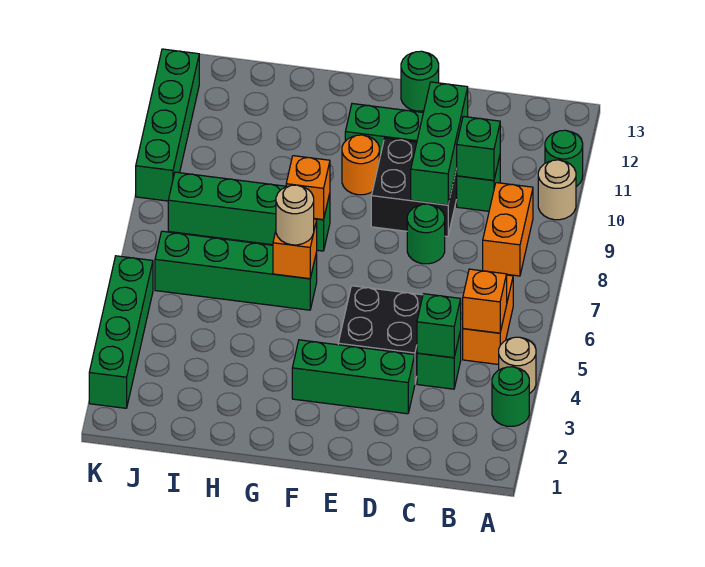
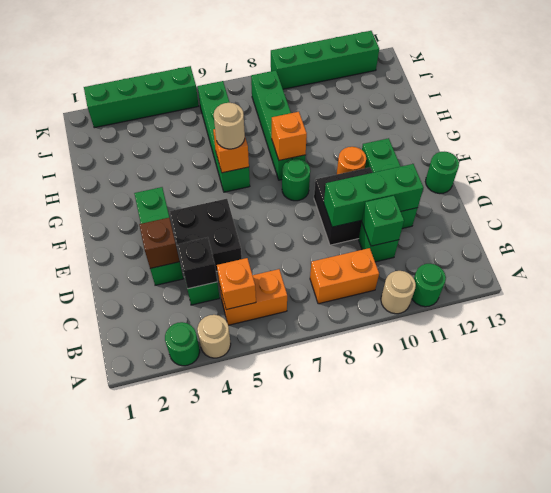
green 1x1 brick [417,294,461,358] -> black 1x1 brick [177,237,217,289]
none -> brown 1x1 brick [139,218,180,269]
green 1x1 round brick [407,204,445,264] -> green 1x1 round brick moved to [282,159,310,201]

